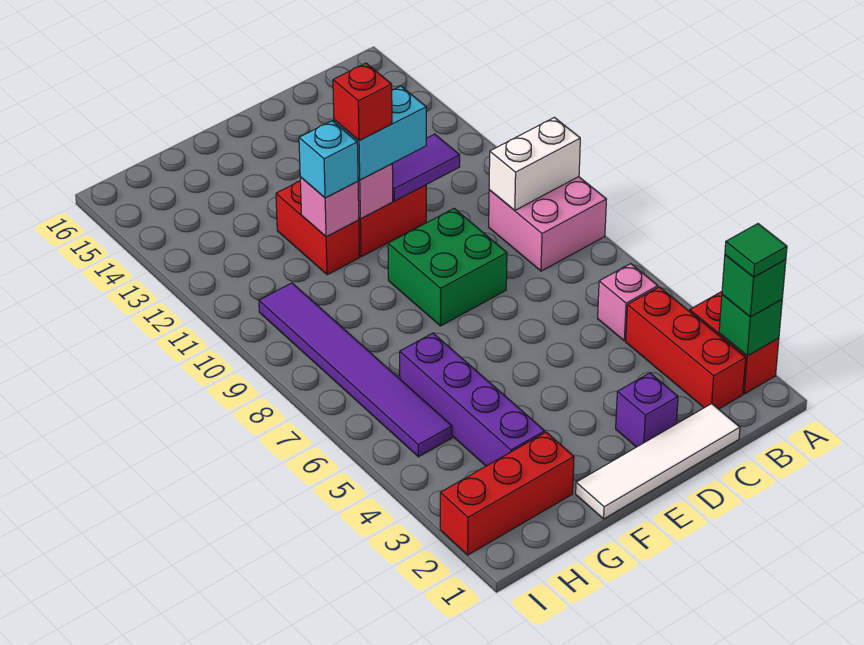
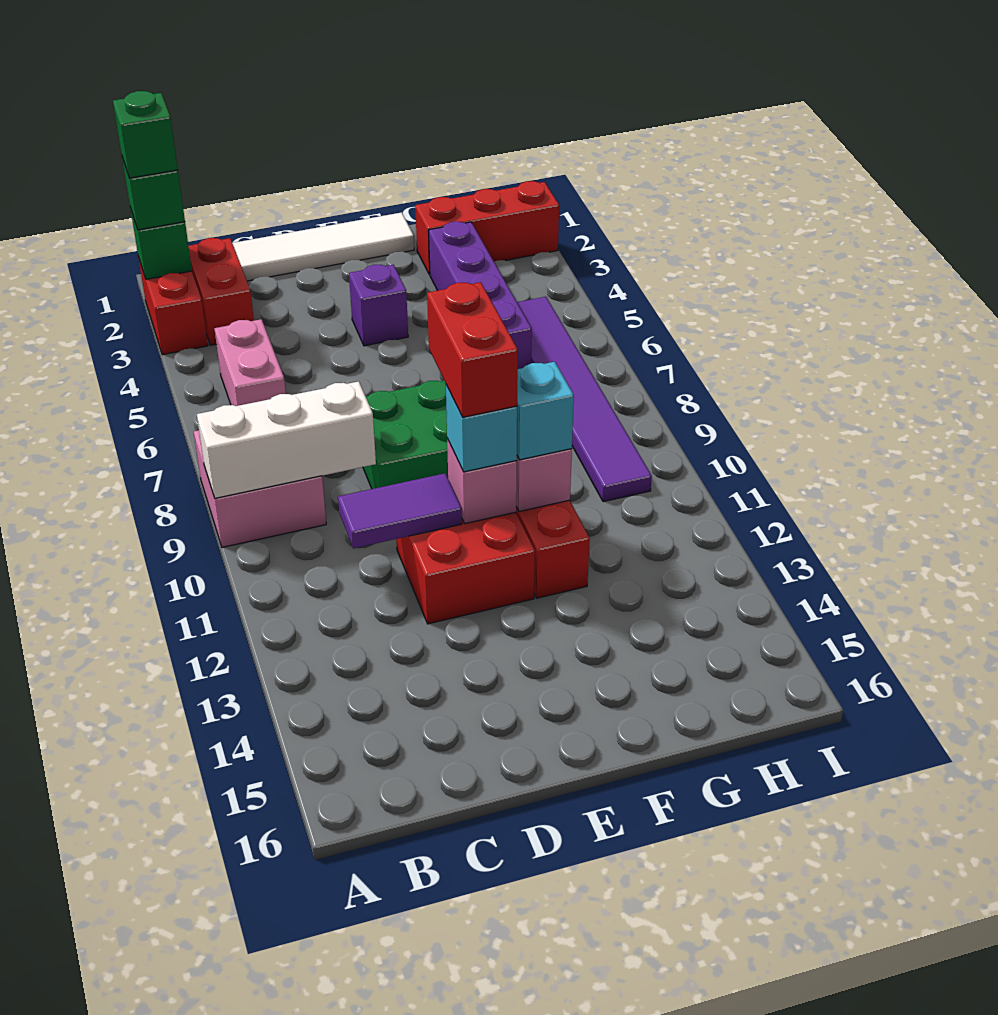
green 1x1 tile [725,224,787,277] -> green 1x1 brick [113,91,178,178]
white 1x2 brick [489,117,580,210] -> white 1x3 brick [197,381,376,498]
red 1x3 brick [626,287,746,409] -> red 1x2 brick [189,238,254,345]
pink 1x1 brick [598,264,658,341] -> pink 1x2 brick [214,319,286,406]
purple 1x1 brick [616,373,678,447] -> purple 1x1 brick moved to [349,265,408,346]
cyan 1x2 brick [334,86,426,180] -> cyan 1x1 brick [446,385,517,472]
red 1x1 brick [333,63,392,140] -> red 1x2 brick [427,282,518,417]

